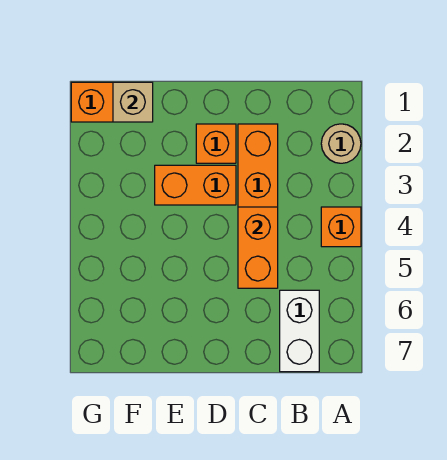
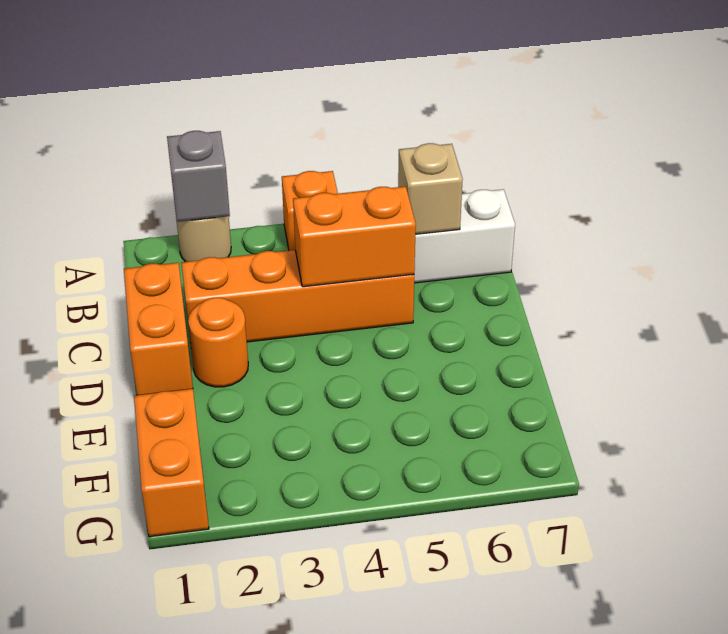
none -> grey 1x1 brick [167,131,230,222]
orange 1x1 brick [196,124,236,163] -> orange 1x1 round brick [188,298,248,387]
orange 1x2 brick [155,165,236,205] -> orange 1x2 brick moved to [124,263,193,395]
tan 1x1 brick [113,82,153,122] -> tan 1x1 brick moved to [398,143,463,234]

